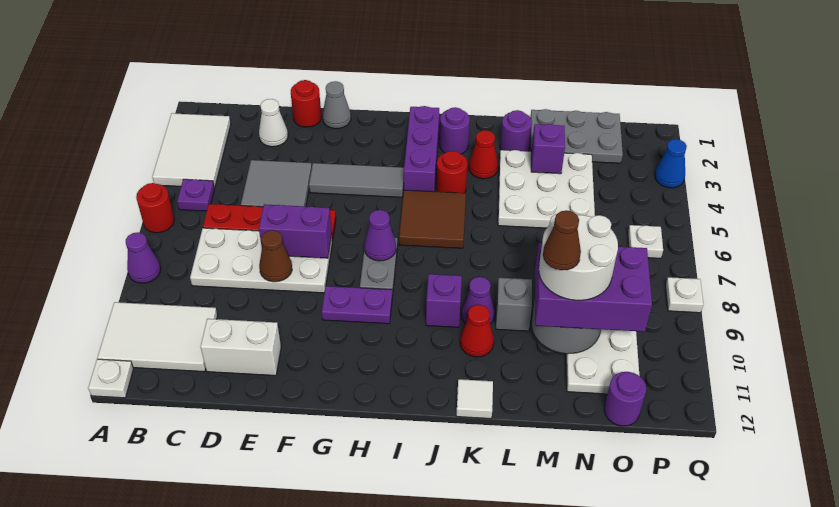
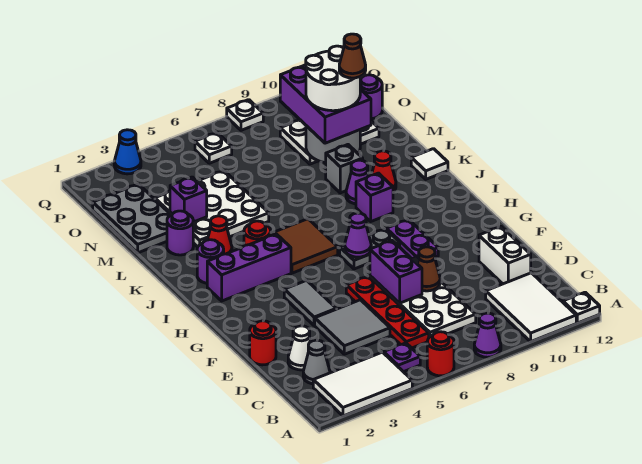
grey 1x1 cone [323,81,351,129] -> grey 1x1 cone moved to [303,340,330,384]
grey 1x3 tile [309,163,404,197] -> grey 1x2 tile [284,280,336,326]

